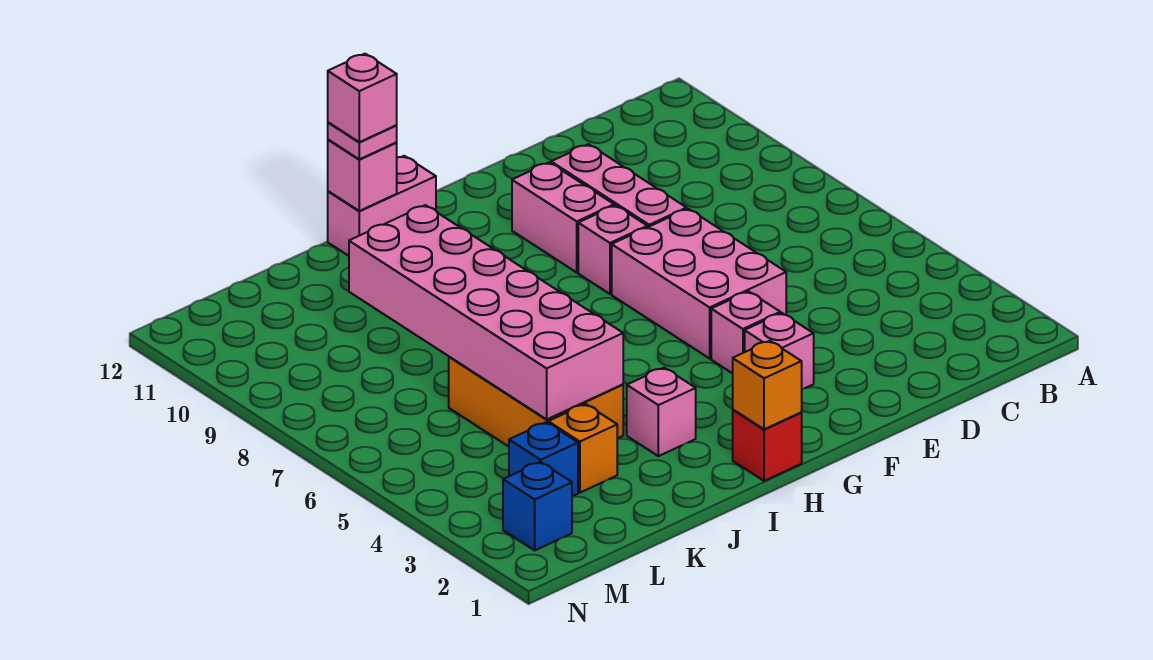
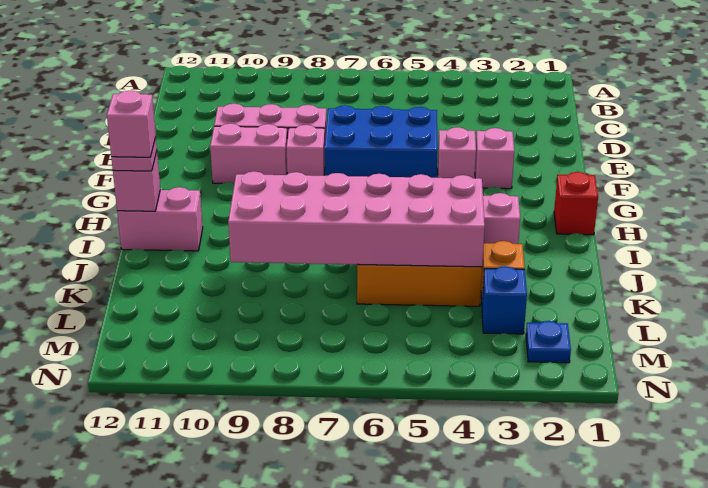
pink 2x3 brick [612,209,786,358] -> blue 2x3 brick [325,105,438,178]
orange 1x1 brick [733,341,802,429] -> none
pink 1x2 brick [328,156,436,256] -> pink 1x2 brick turned to [117,187,203,251]
blue 1x1 brick [503,462,572,550] -> blue 1x1 plate [526,321,571,363]

